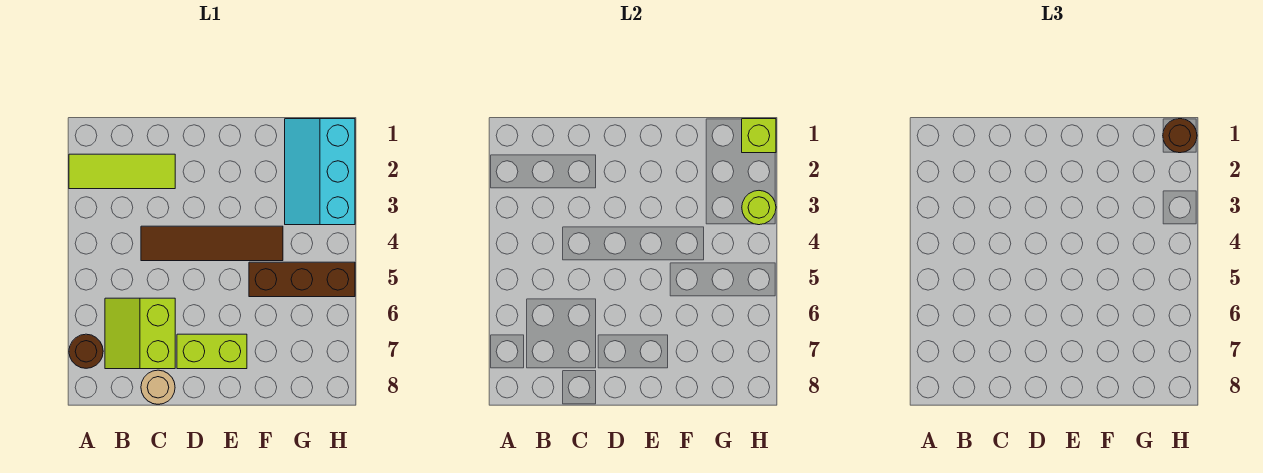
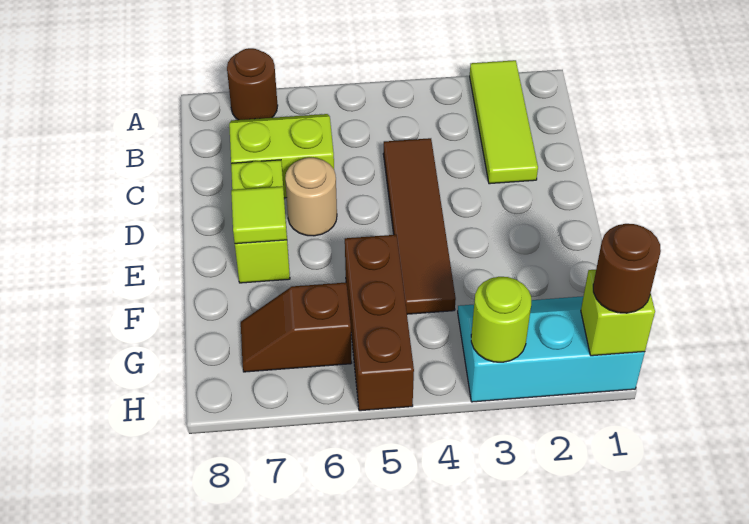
tan 1x1 round brick [141,370,175,404] -> tan 1x1 round brick moved to [285,158,337,236]
none -> lime 1x1 tile [231,186,287,244]
none -> brown 1x2 slope [241,283,352,372]

